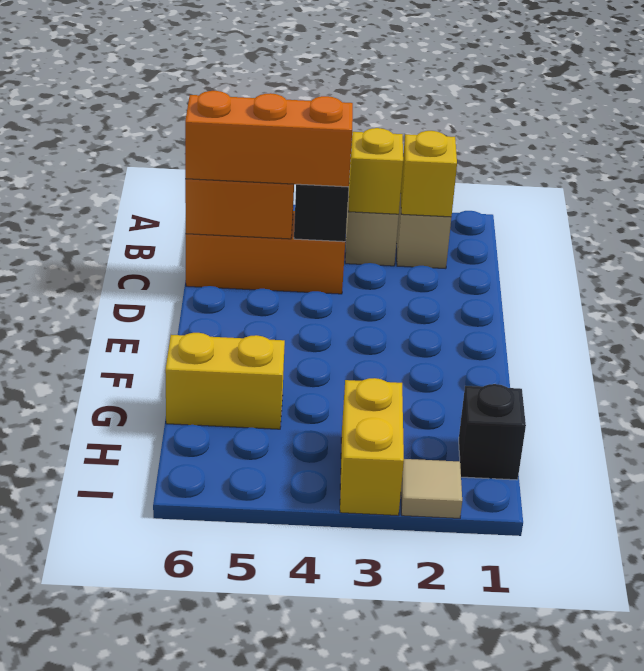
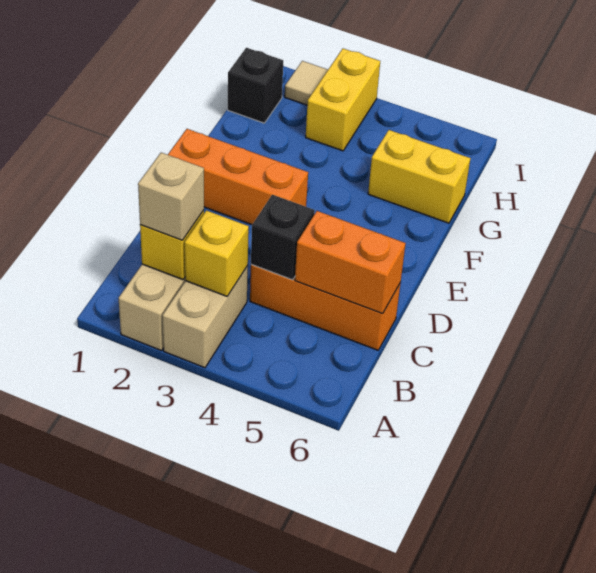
none -> tan 1x1 brick [138,153,204,240]
orange 1x3 brick [185,91,353,187] -> orange 1x3 brick moved to [168,129,308,225]

